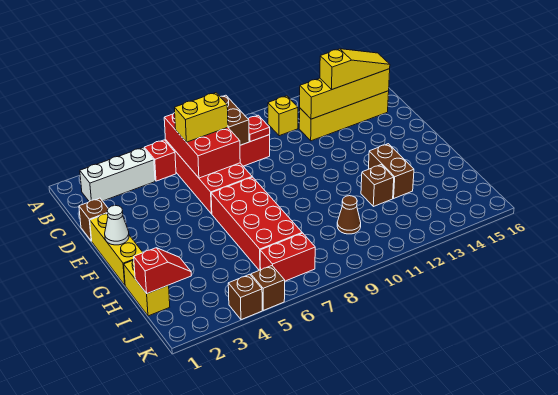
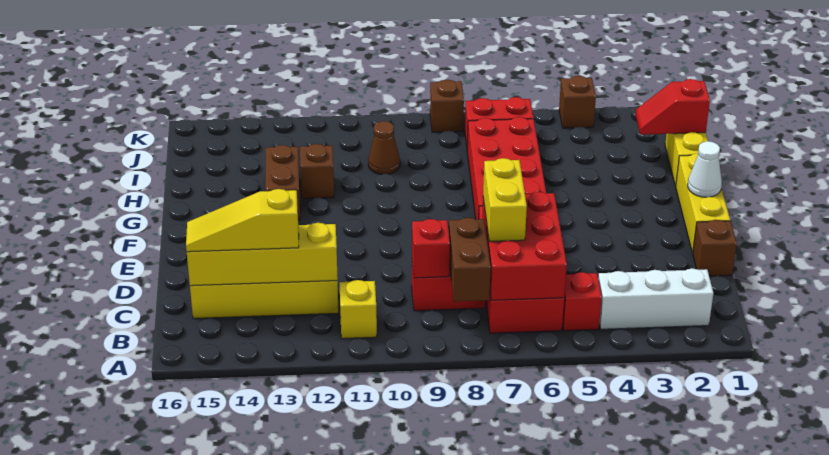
yellow 1x2 brick [175,93,228,142] -> yellow 1x2 brick turned to [483,158,527,242]
red 1x1 plate [248,115,270,142] -> red 1x1 brick [412,219,450,278]
brown 1x1 brick [251,266,285,310] -> brown 1x1 brick moved to [430,80,464,132]

